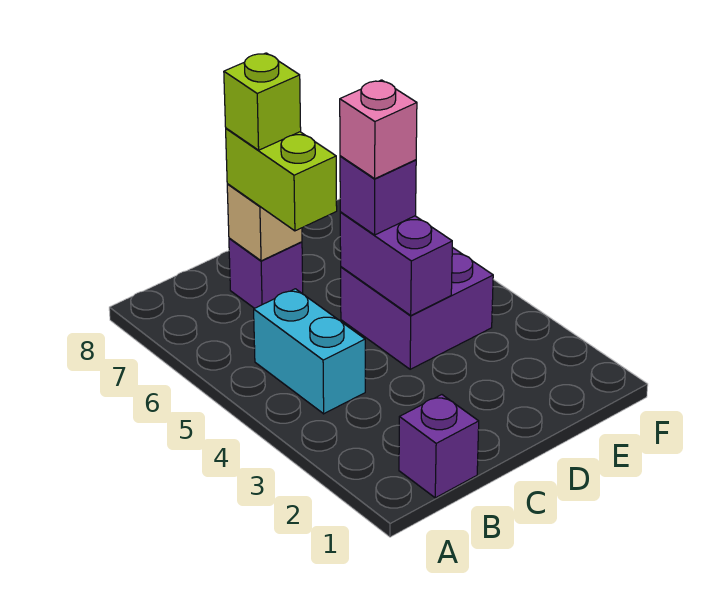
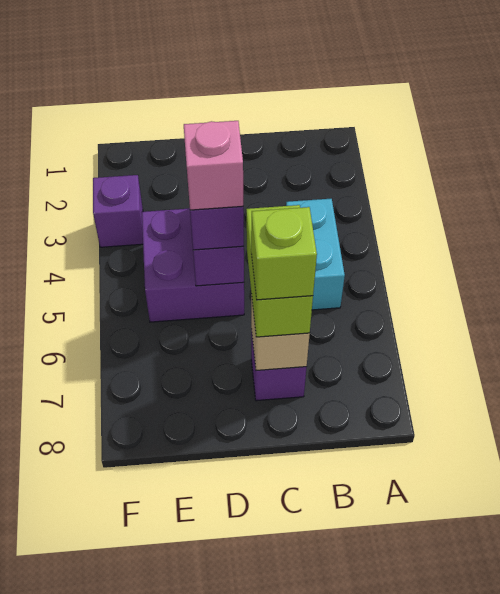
purple 1x1 brick [399,395,479,498] -> purple 1x1 brick moved to [93,175,143,247]

